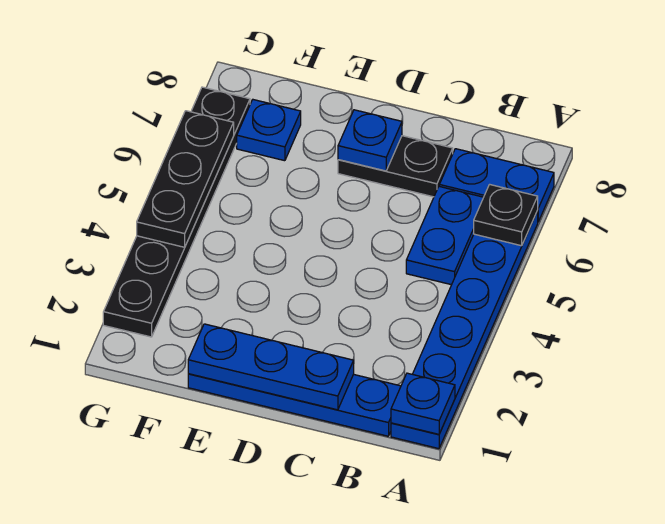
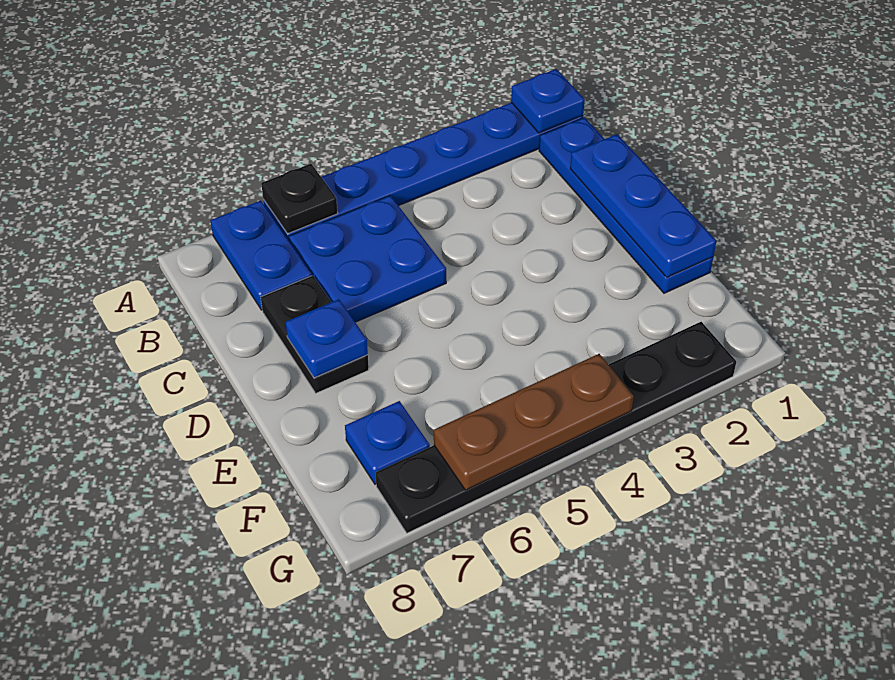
blue 1x2 plate [406,186,484,285] -> blue 2x2 plate [289,196,446,322]
black 1x3 plate [137,111,234,247] -> brown 1x3 plate [434,354,634,490]

